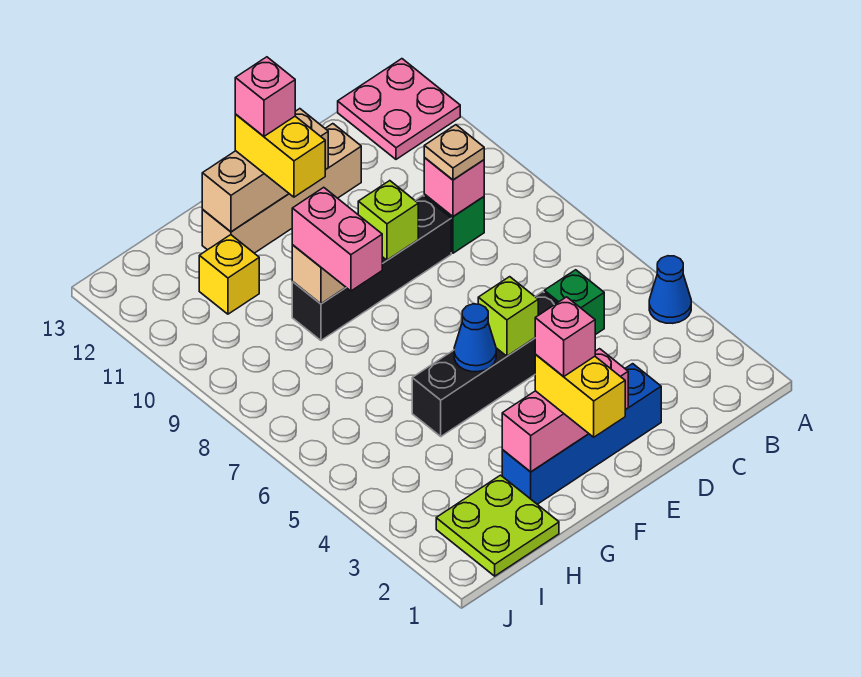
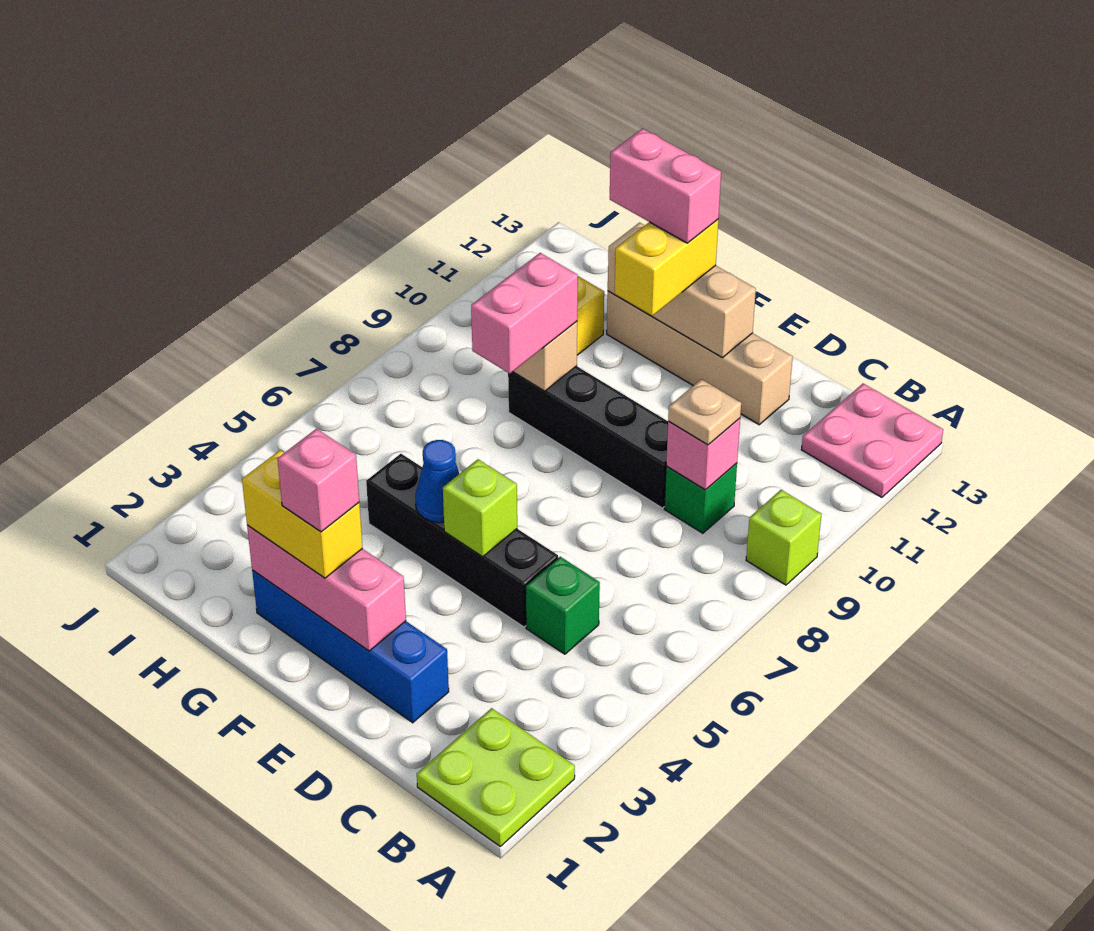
blue 1x1 cone [649,256,691,323] -> none
lime 1x1 brick [358,181,418,260] -> lime 1x1 brick moved to [746,490,821,585]
yellow 1x2 brick [535,354,625,437] -> yellow 1x2 brick turned to [242,450,363,578]
pink 1x1 brick [235,57,295,136] -> pink 1x2 brick [610,129,721,243]
lime 2x2 plate [436,475,559,576] -> lime 2x2 plate moved to [417,708,575,846]

